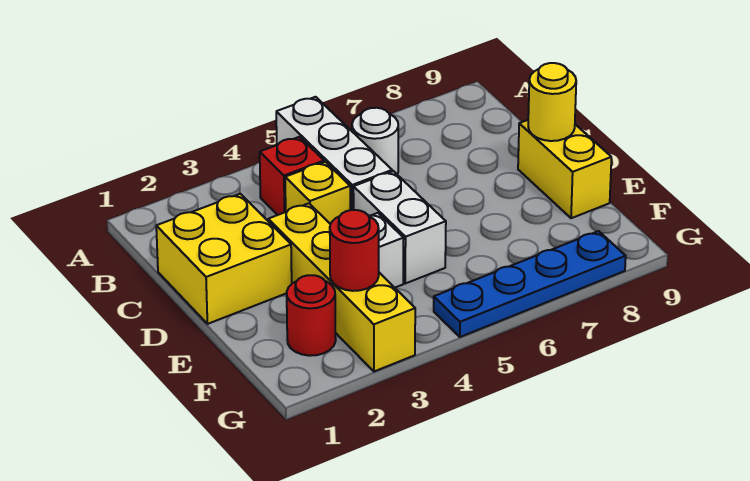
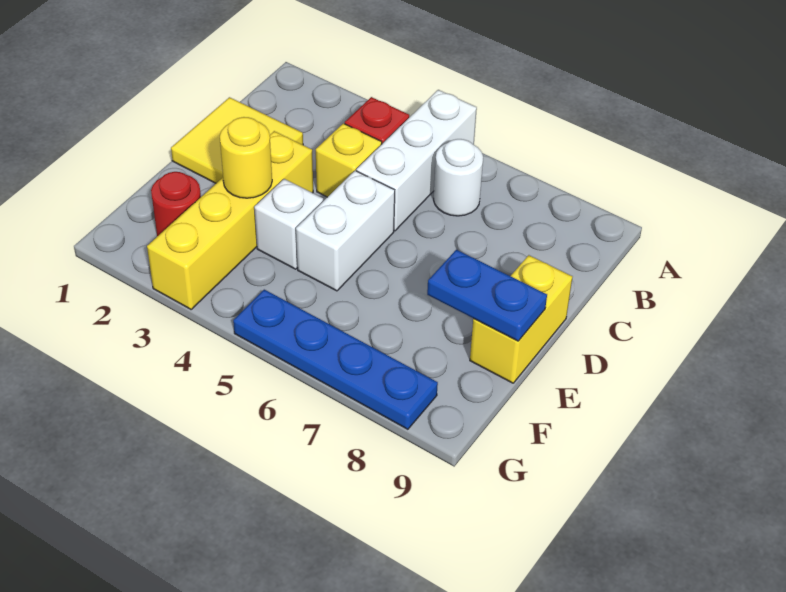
yellow 2x2 brick [156,194,292,324] -> yellow 2x2 tile [171,97,303,183]
yellow 1x1 round brick [528,63,576,141] -> yellow 1x1 round brick moved to [220,117,272,198]
none -> blue 1x2 plate [427,250,547,341]
red 1x1 round brick [330,210,379,291] -> none

